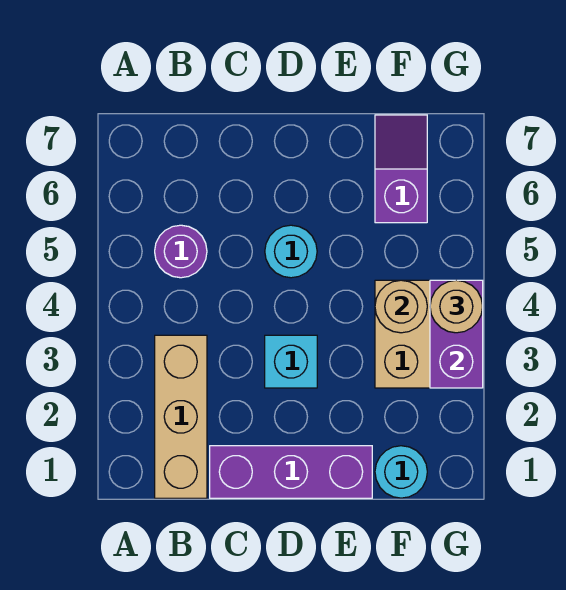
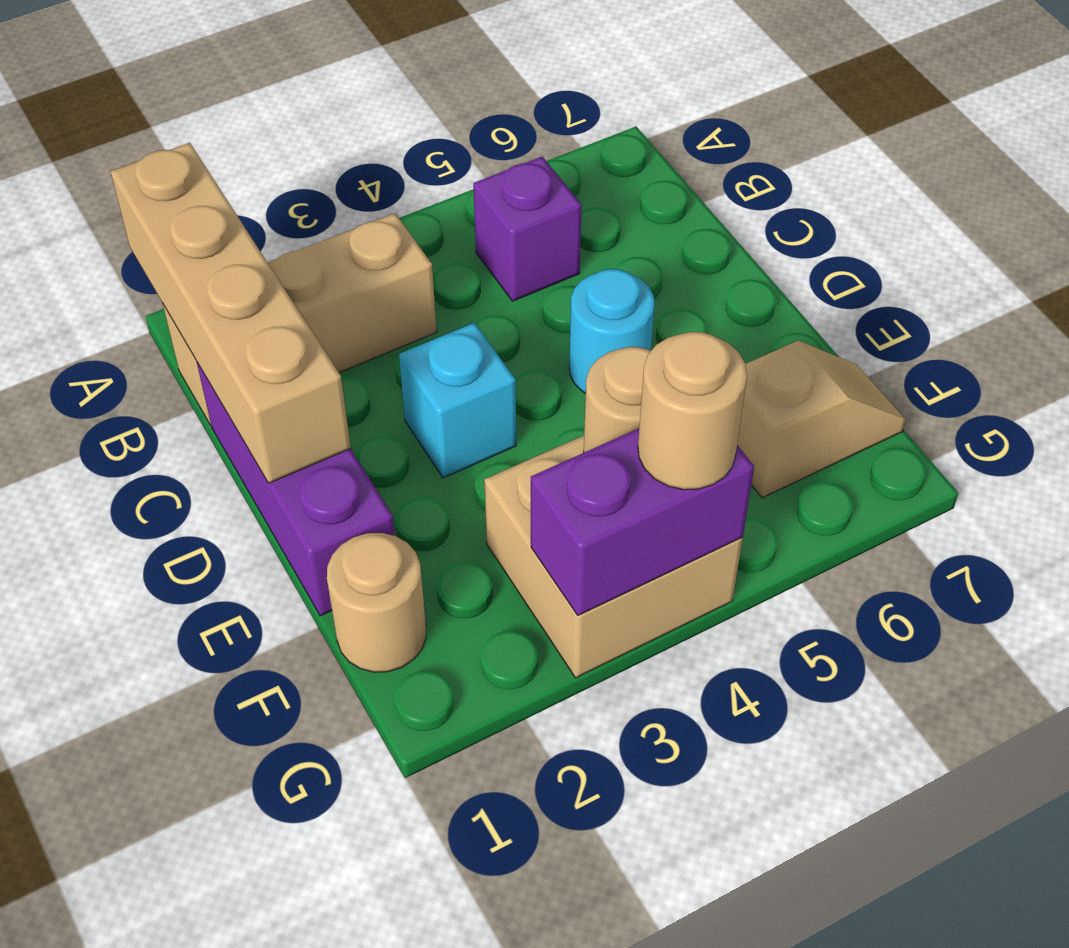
none -> tan 1x4 brick [110,143,351,483]
purple 1x1 round brick [155,225,207,278] -> purple 1x1 brick [473,157,582,301]
cyan 1x1 round brick [375,446,427,498] -> tan 1x1 round brick [327,533,426,672]
purple 1x2 slope [375,115,427,223] -> tan 1x2 slope [737,341,906,498]

